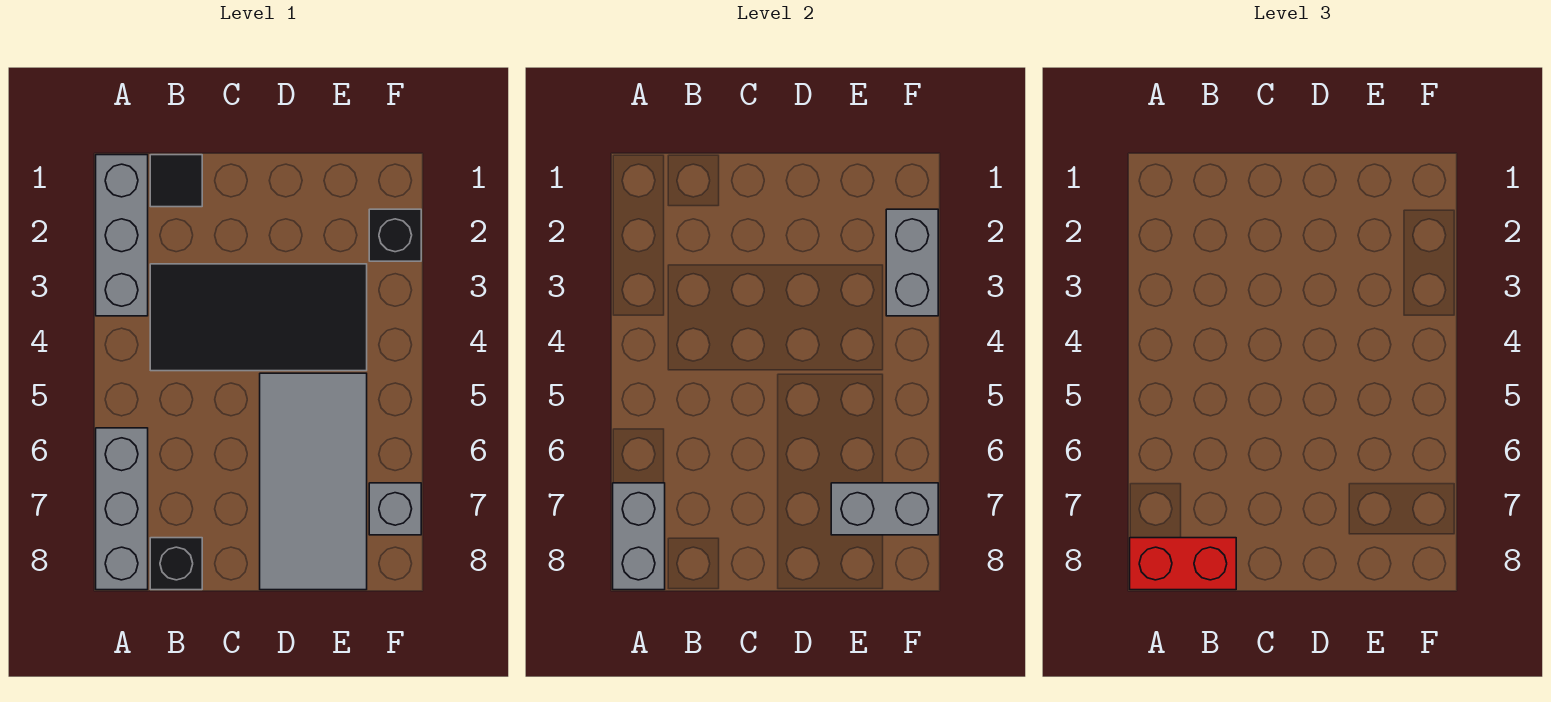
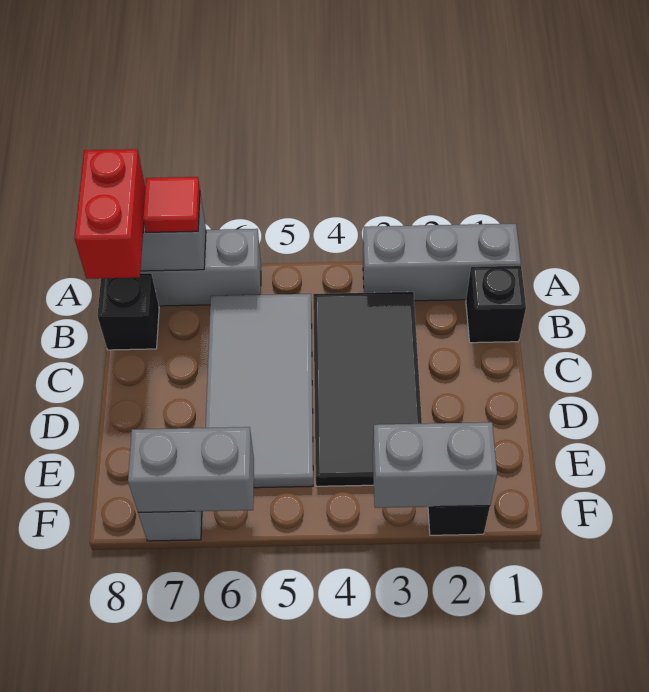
none -> red 1x1 tile [143,177,200,232]
black 1x1 tile [150,155,202,207] -> black 1x1 brick [466,266,526,343]
grey 2x4 tile [260,373,367,590] -> grey 2x4 tile turned to [206,294,313,488]
grey 1x2 brick [831,483,938,535] -> grey 1x2 brick turned to [128,427,254,512]

